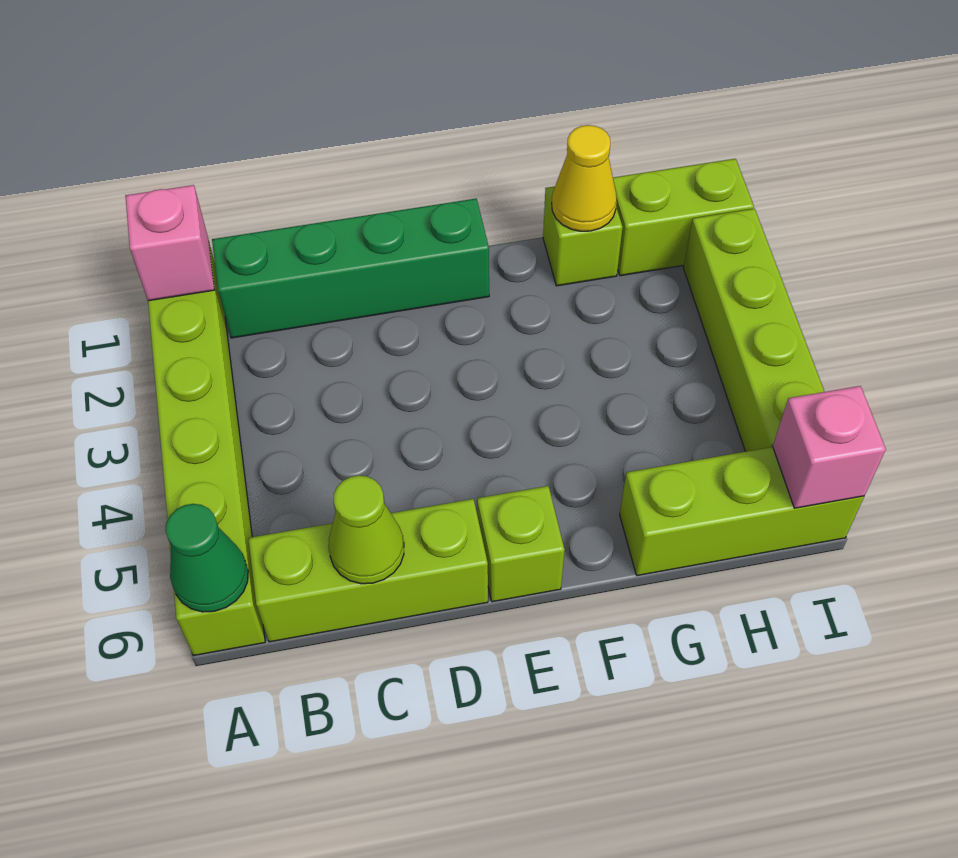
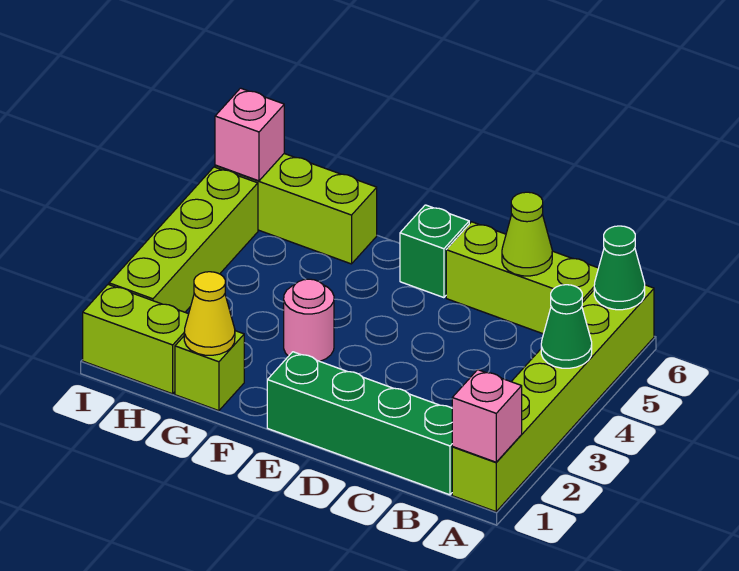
none -> green 1x1 cone [541,285,592,368]
lime 1x1 brick [477,486,565,602] -> green 1x1 brick [400,205,469,298]
none -> pink 1x1 round brick [284,279,334,361]

